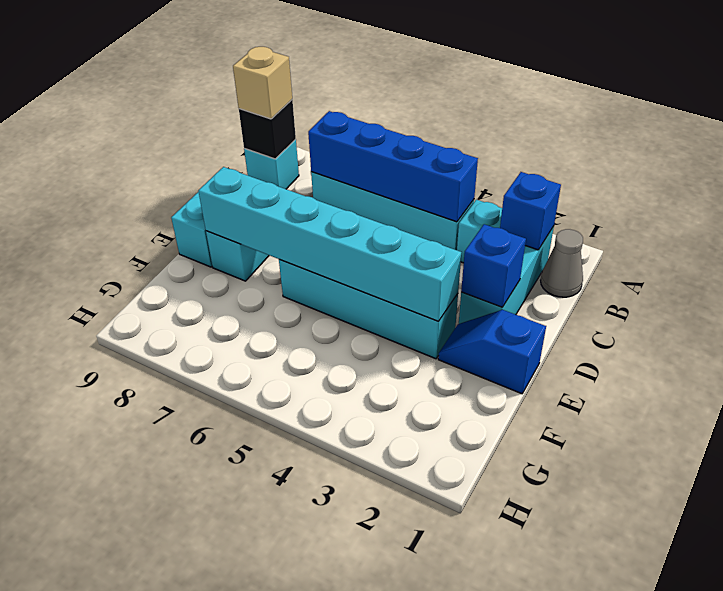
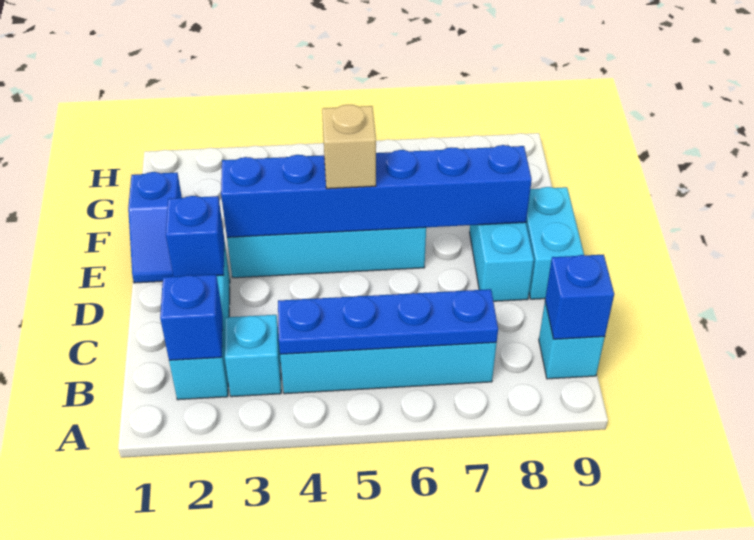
grey 1x1 cone [541,229,583,297] -> none
blue 1x4 brick [308,111,478,222] -> blue 1x4 plate [278,289,498,354]
black 1x1 brick [239,100,296,159] -> blue 1x1 brick [545,255,614,339]
tan 1x1 brick [233,47,292,119] -> tan 1x1 brick moved to [322,105,376,189]
blue 1x2 slope [438,310,546,394] -> blue 1x2 slope turned to [128,172,182,283]
cyan 1x6 brick [199,167,461,322] -> blue 1x6 brick [221,145,532,237]

